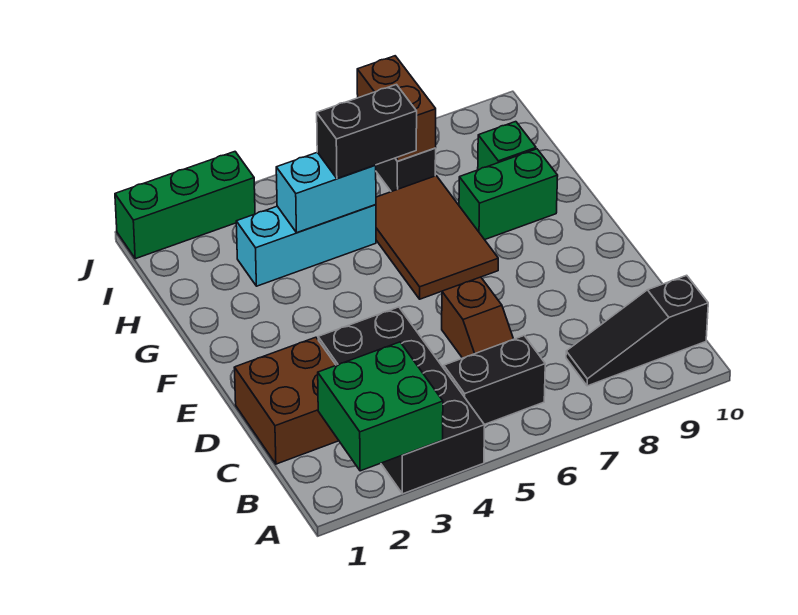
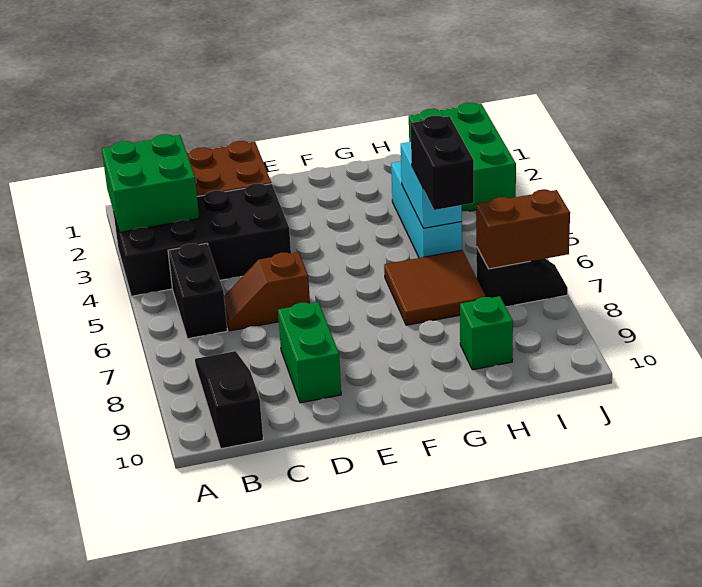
brown 2x3 tile [376,176,498,299] -> brown 2x2 tile [384,250,486,325]
green 1x2 brick [459,149,558,240] -> green 1x2 brick moved to [278,302,341,403]
green 1x3 brick [115,152,255,259] -> green 2x3 brick [409,103,516,211]

